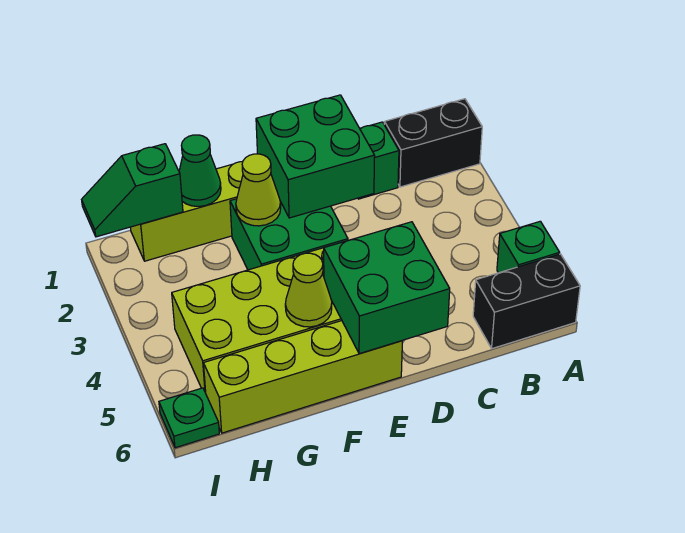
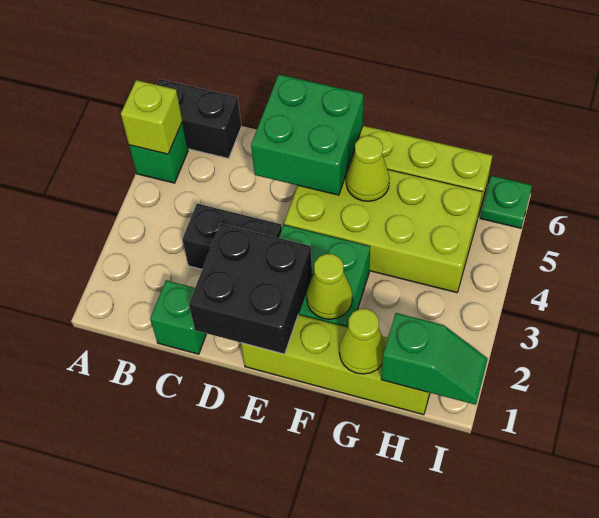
black 1x2 brick [384,99,482,187] -> black 1x2 brick moved to [182,204,282,269]
none -> lime 1x1 brick [121,80,182,154]
green 2x2 brick [256,95,375,218] -> black 2x2 brick [189,224,312,354]
green 1x1 cone [179,135,221,206] -> lime 1x1 cone [339,309,386,374]

